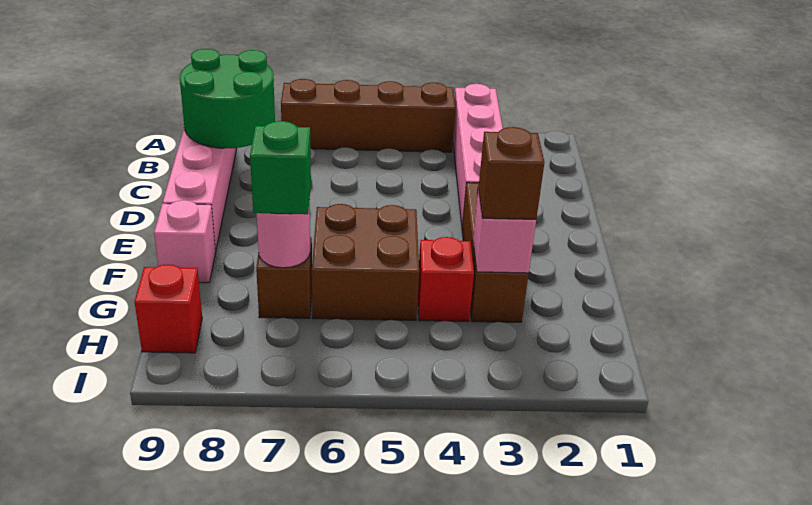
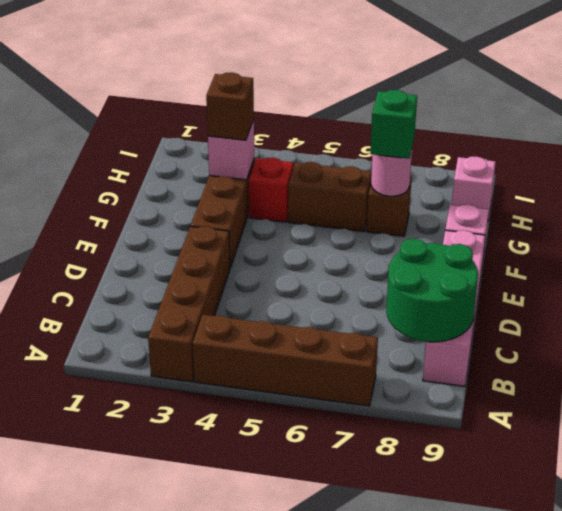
pink 1x4 brick [453,84,503,224] -> brown 1x4 brick [148,226,230,382]
brown 2x2 brick [312,204,419,320] -> brown 1x2 brick [288,162,372,232]
red 1x1 brick [135,264,202,353] -> pink 1x1 brick [452,156,495,219]

